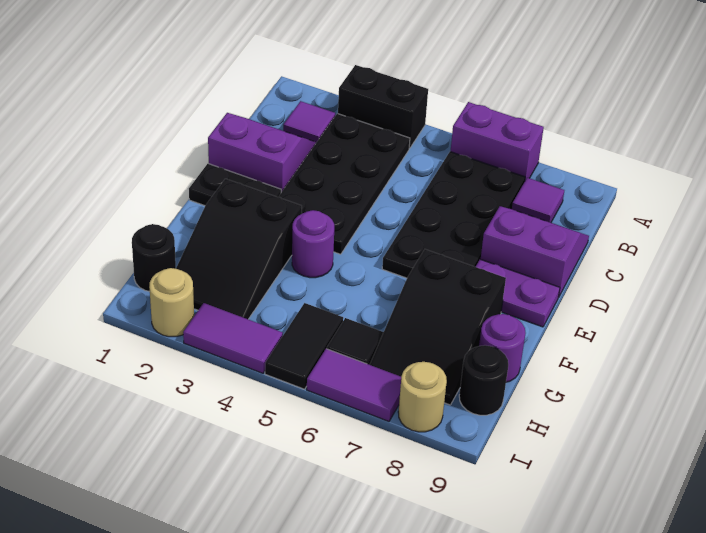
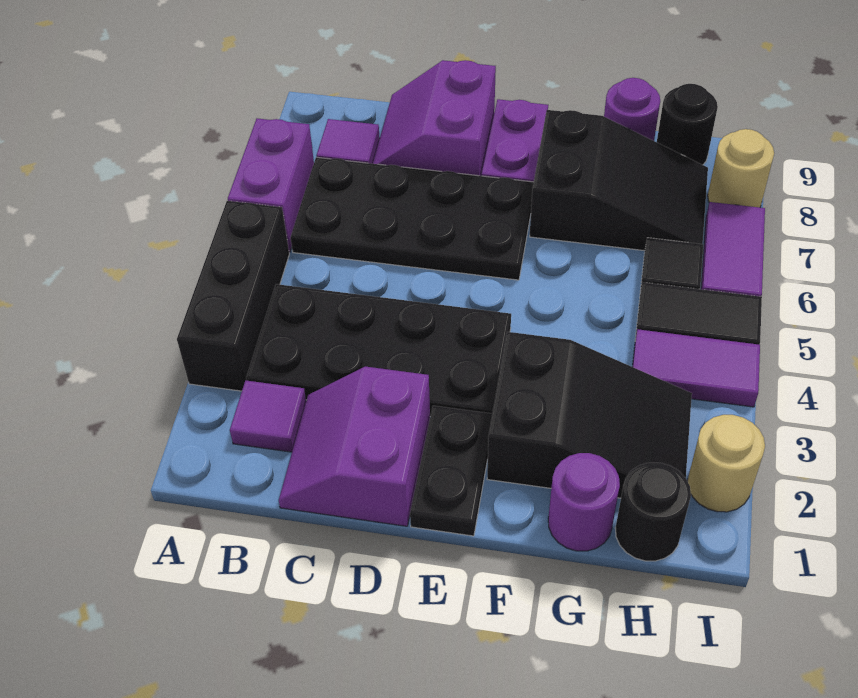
black 1x2 brick [338,65,428,148] -> black 1x3 brick [177,201,289,391]
purple 1x1 round brick [292,210,334,278] -> purple 1x1 round brick moved to [548,453,620,551]
purple 1x2 tile [183,303,283,373] -> purple 1x2 tile turned to [633,329,760,407]

